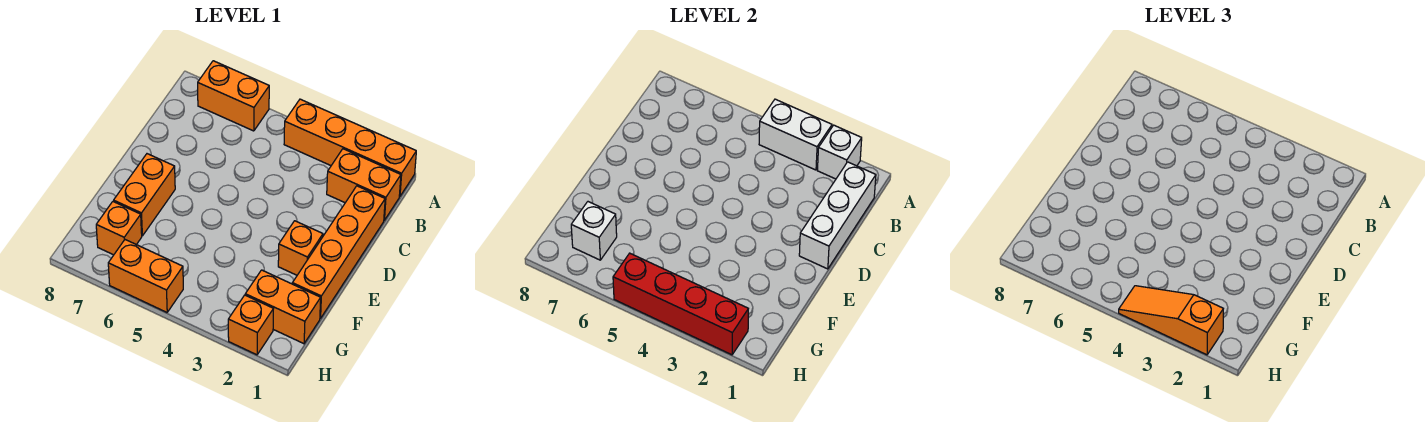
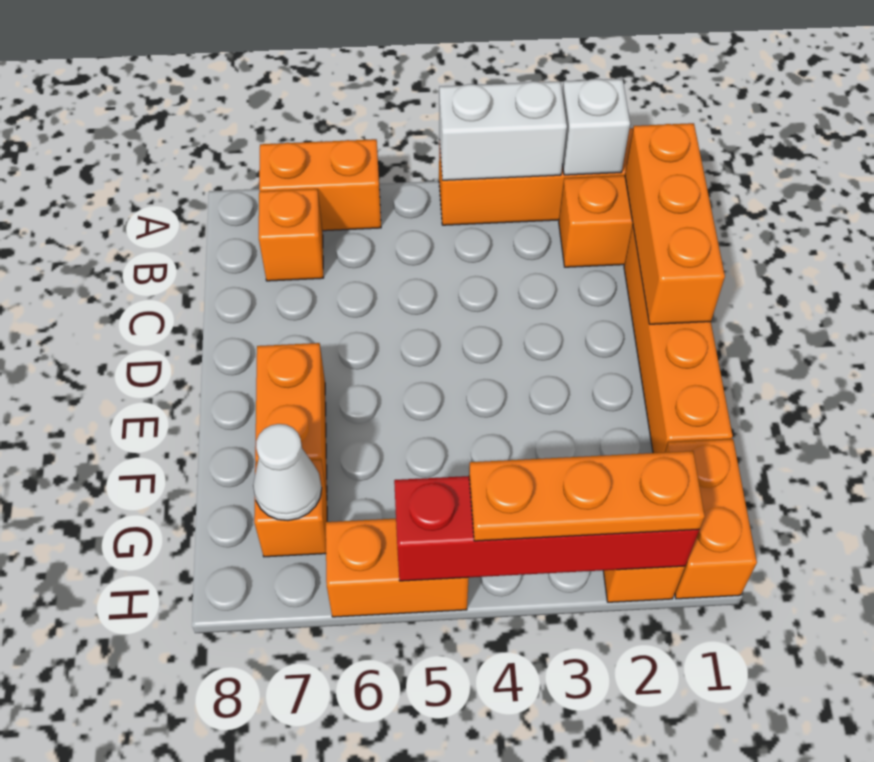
white 1x3 brick [799,162,876,269] -> orange 1x3 brick [625,123,725,324]
orange 1x1 brick [278,221,323,275] -> orange 1x1 brick moved to [259,189,324,281]
orange 1x2 brick [245,270,321,344] -> orange 1x2 brick turned to [666,439,757,599]
white 1x1 brick [571,202,617,260] -> white 1x1 cone [253,424,322,520]
orange 1x3 slope [1119,286,1223,355] -> orange 1x3 plate [469,451,705,541]

